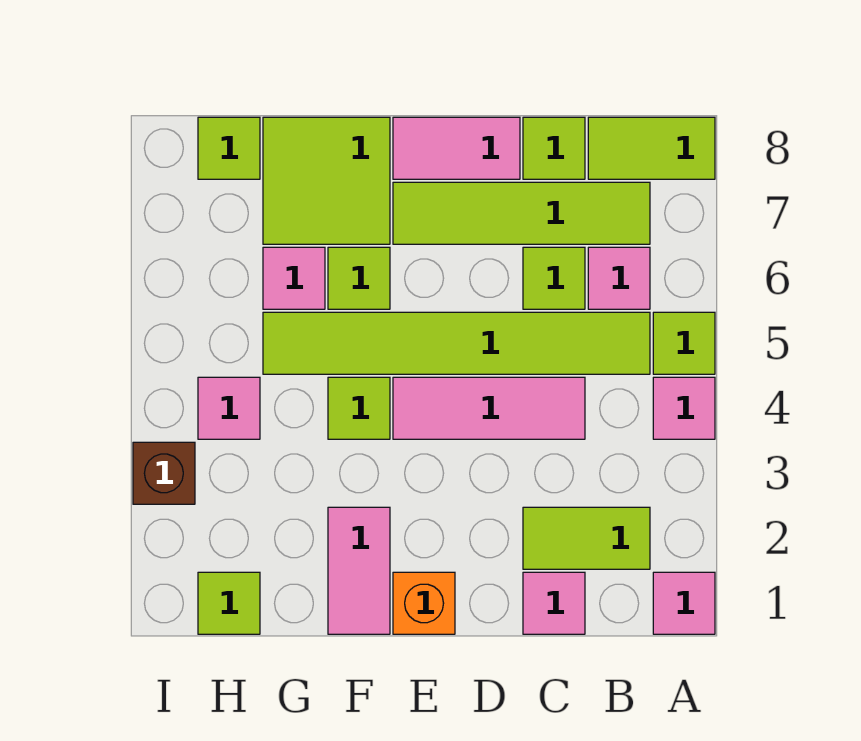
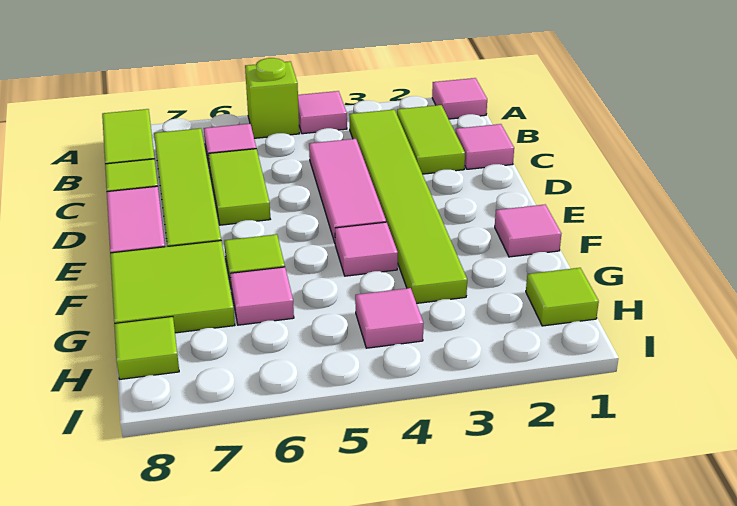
lime 1x1 tile [653,312,715,374] -> lime 1x1 brick [245,58,299,138]
lime 1x6 tile [263,312,650,374] -> lime 1x6 tile moved to [349,109,467,303]
lime 1x1 tile [523,247,585,309] -> lime 1x2 tile [208,149,270,225]
orange 1x1 brick [393,572,455,634] -> none
pink 1x2 tile [328,507,390,634] -> pink 1x1 tile [495,205,561,257]
lime 1x1 tile [328,377,390,439] -> pink 1x1 tile [335,222,398,276]
brown 1x1 brick [133,442,195,504] -> none

